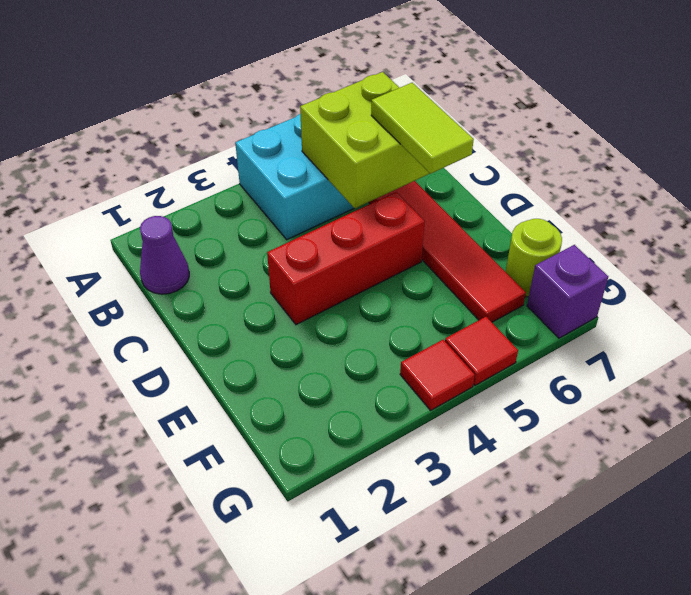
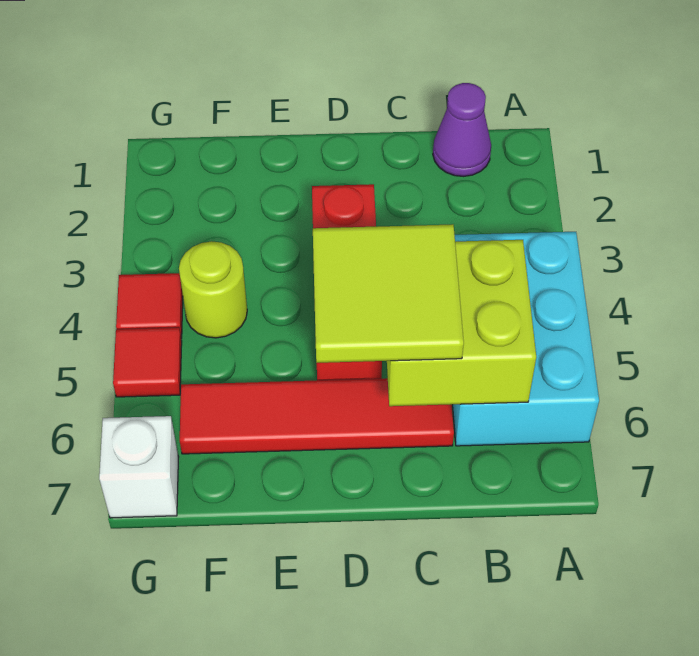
lime 1x2 tile [371,83,474,173] -> lime 2x2 tile [313,224,464,363]
lime 1x1 round brick [506,219,562,297] -> lime 1x1 round brick moved to [179,241,247,338]
purple 1x1 brick [527,245,608,338] -> white 1x1 brick [99,416,178,518]

